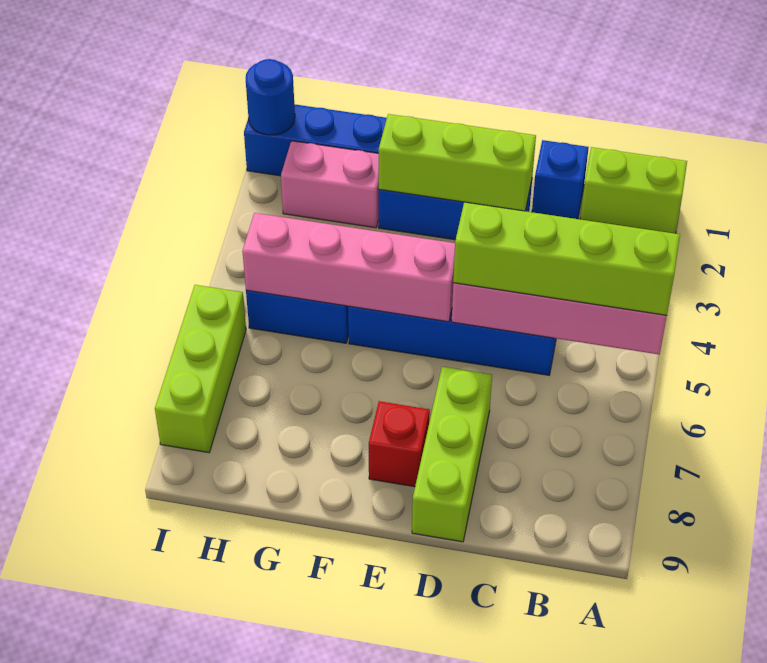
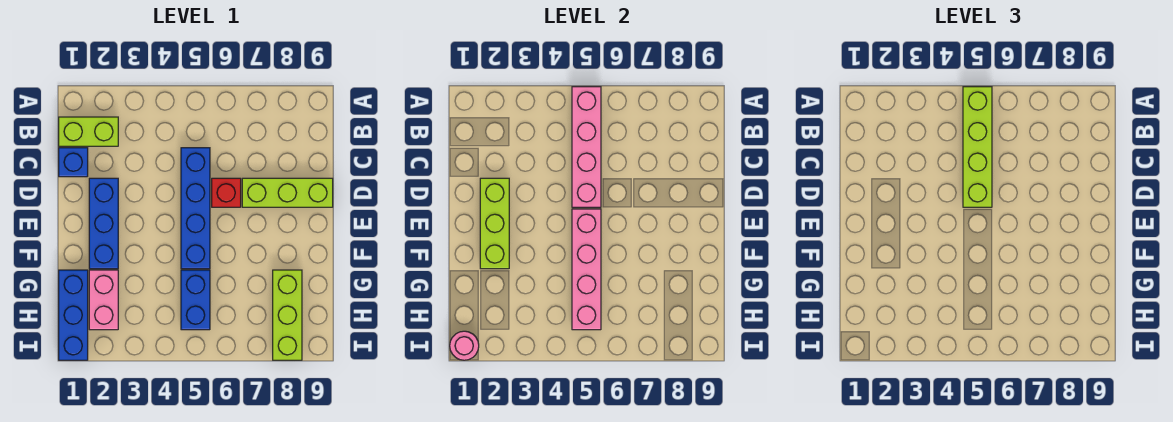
lime 1x2 brick [580,147,687,234] -> lime 1x2 brick turned to [59,117,118,146]
red 1x1 brick [369,401,430,487] -> red 1x1 brick moved to [212,178,241,207]
blue 1x1 round brick [246,59,295,135] -> pink 1x1 round brick [450,331,479,360]
lime 1x3 brick [155,285,246,453] -> lime 1x3 brick turned to [273,270,302,360]

